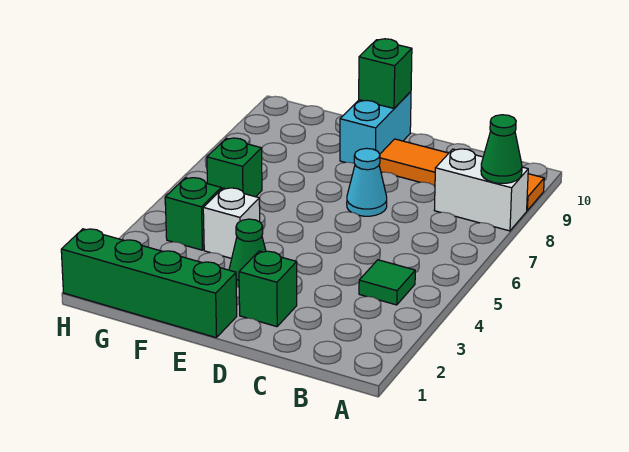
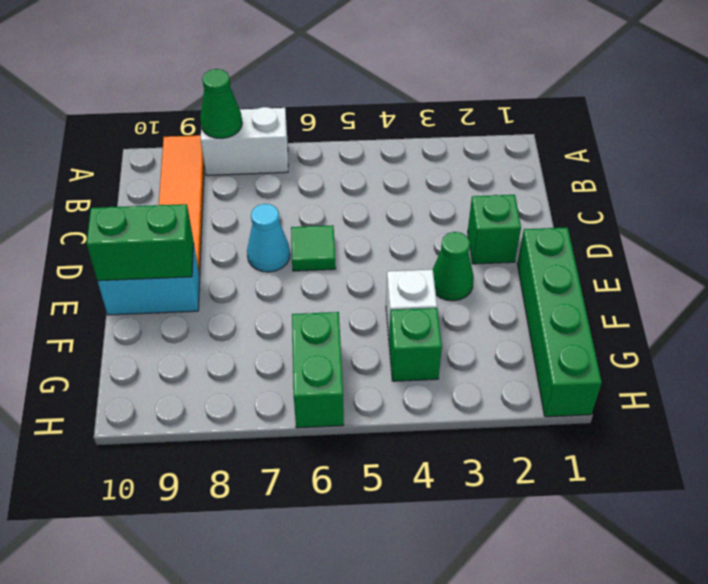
white 1x2 brick [434,149,528,231] -> white 1x2 brick turned to [201,107,288,175]
green 1x1 tile [359,260,415,305] -> green 1x1 tile moved to [291,225,336,271]
green 1x1 brick [359,39,412,109] -> green 1x2 brick [86,204,194,281]
green 1x1 brick [207,138,262,197] -> green 1x2 brick [292,312,344,428]

